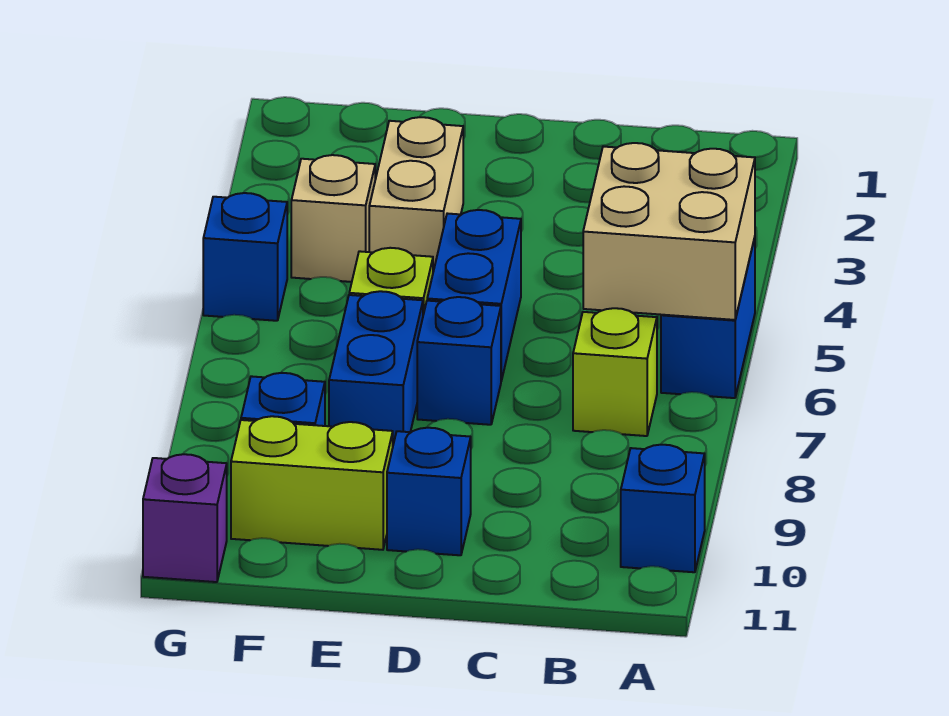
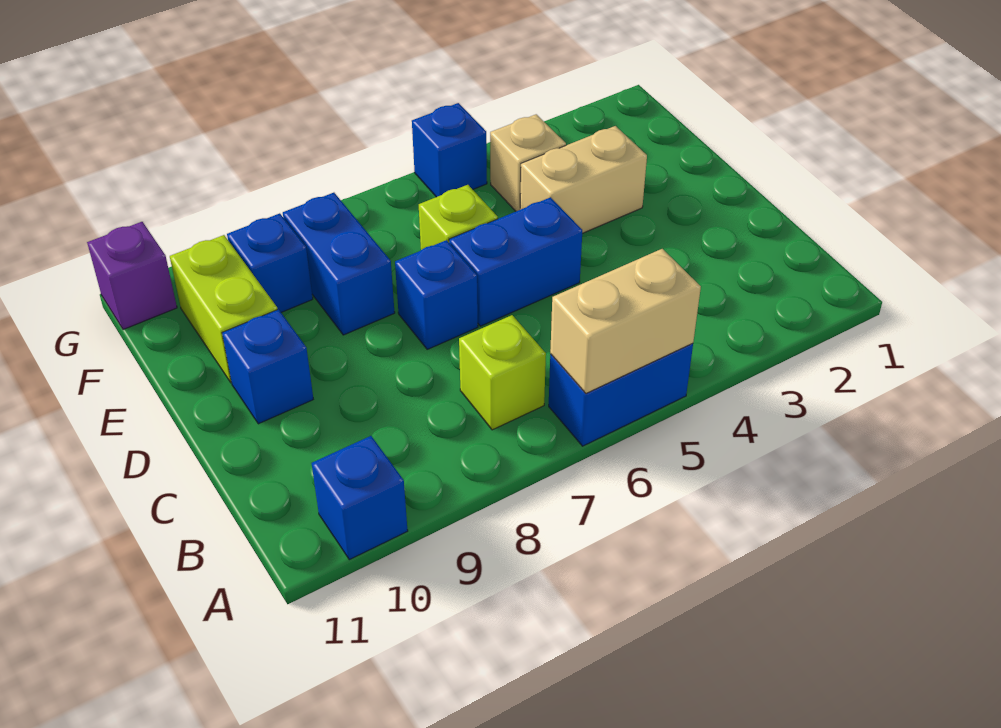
tan 2x2 brick [583,143,755,320] -> tan 1x2 brick [550,249,701,393]
blue 1x2 brick [329,291,423,444] -> blue 1x2 brick turned to [283,193,395,335]

